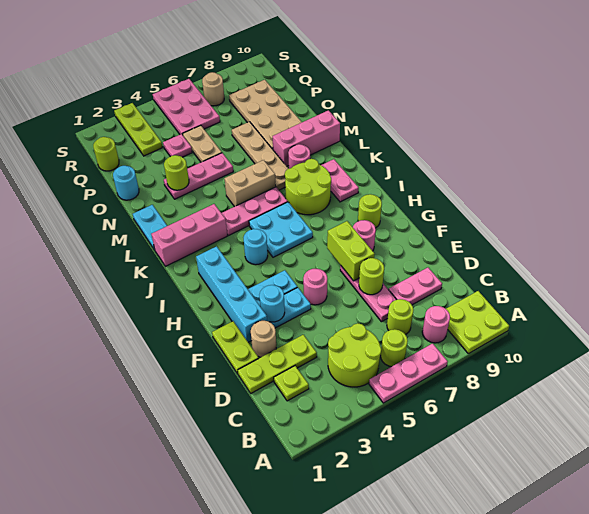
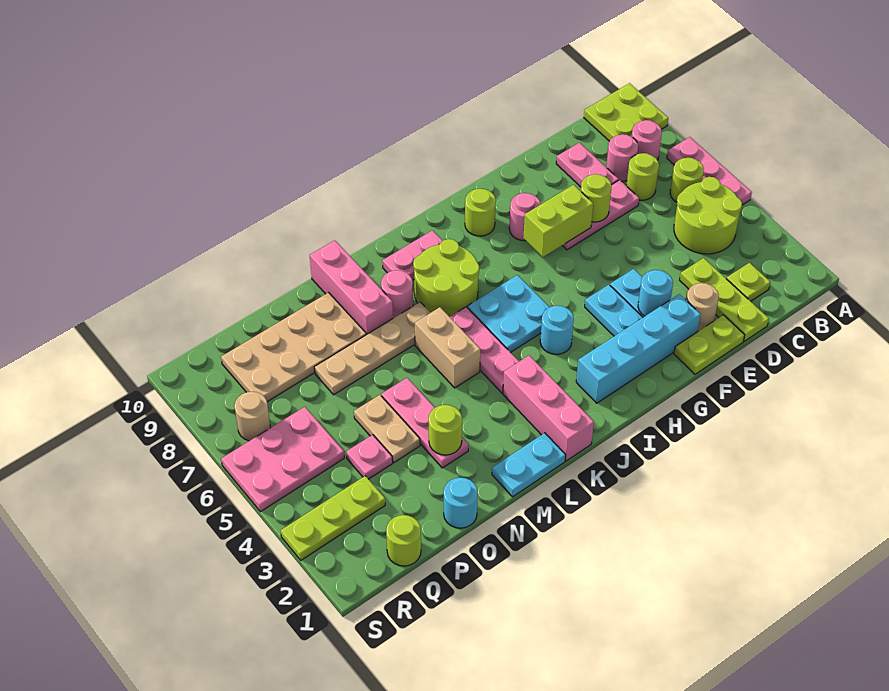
pink 1x1 round brick [303,269,327,305] -> pink 1x1 round brick moved to [606,134,638,182]
tan 1x2 plate [183,125,222,162] -> tan 1x2 plate turned to [354,395,420,462]

